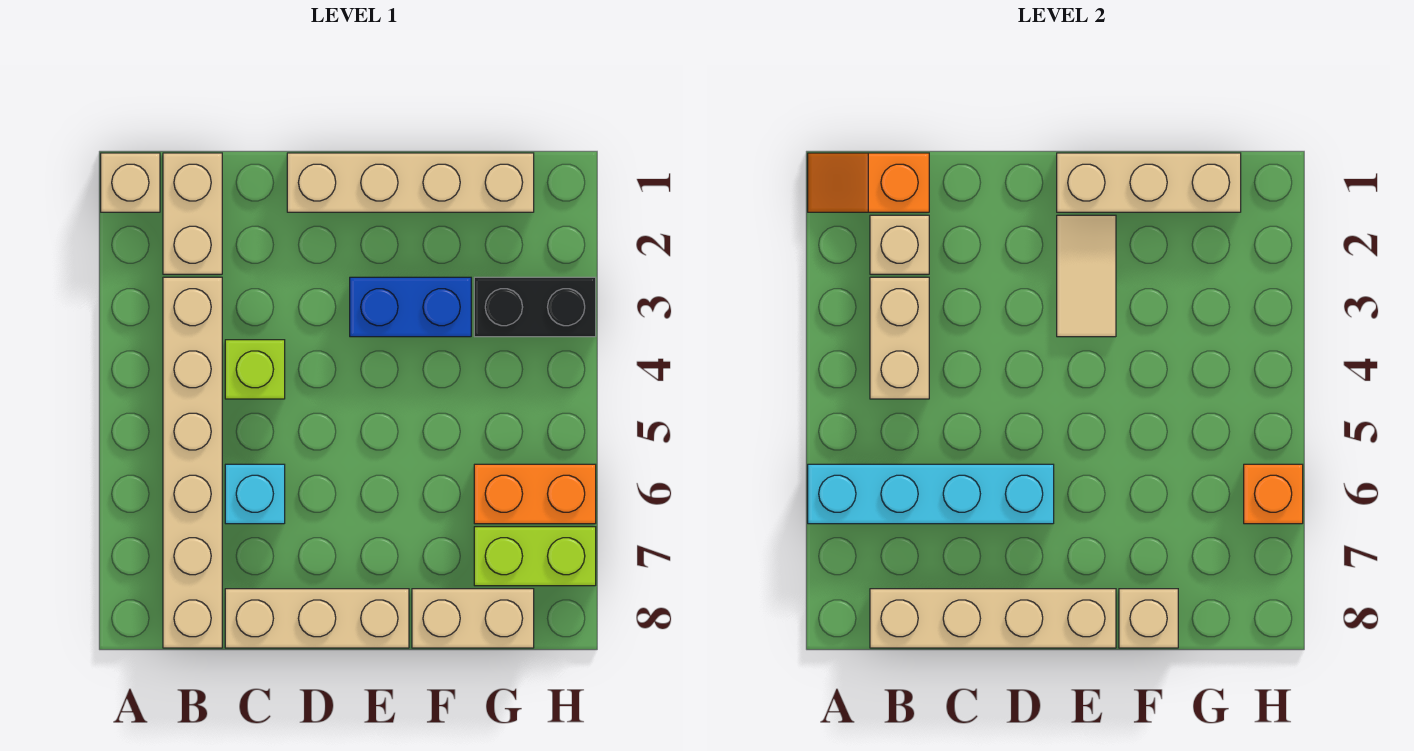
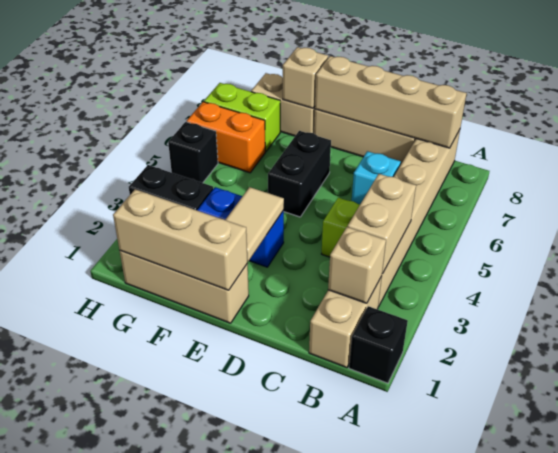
tan 1x1 brick [101,153,160,212] -> black 1x1 brick [349,306,408,383]
orange 1x2 slope [808,153,929,212] -> none
cyan 1x4 brick [808,464,1054,524] -> none
tan 1x4 brick [287,153,534,212] -> tan 1x3 brick [119,250,249,323]
none -> black 1x2 brick [268,131,331,217]
none -> black 1x1 brick [168,122,218,183]
orange 1x1 brick [1244,464,1303,524] -> none

